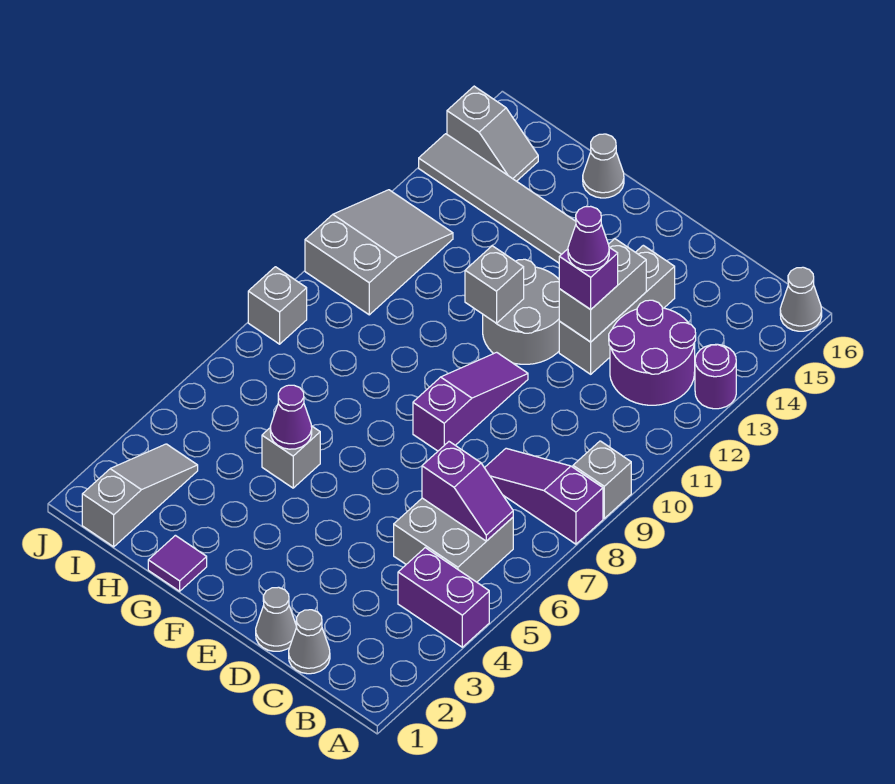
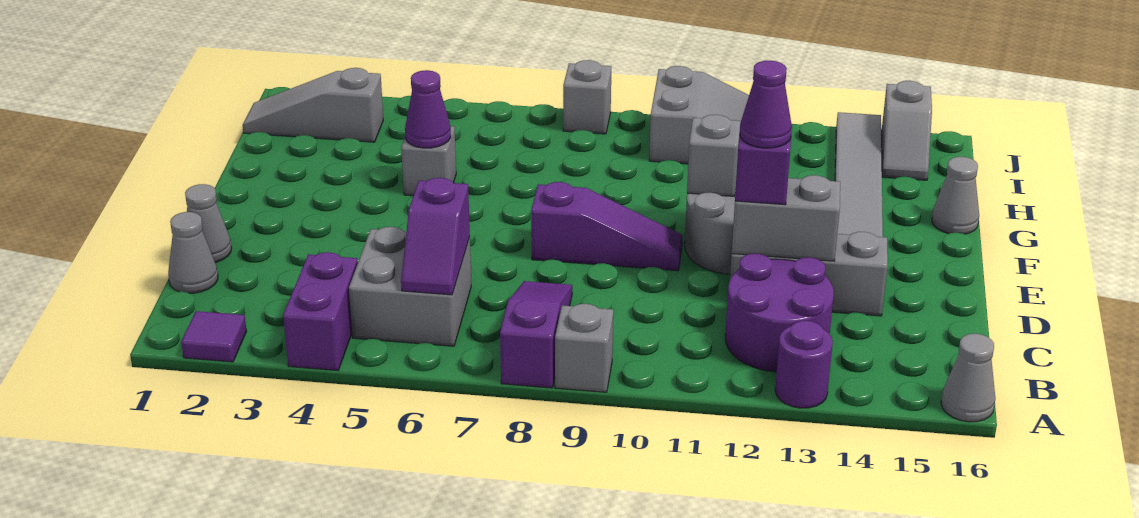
purple 1x1 tile [148,535,207,591] -> purple 1x1 tile moved to [181,311,247,362]
grey 1x3 slope [82,444,198,547] -> grey 1x3 slope turned to [243,68,383,142]

